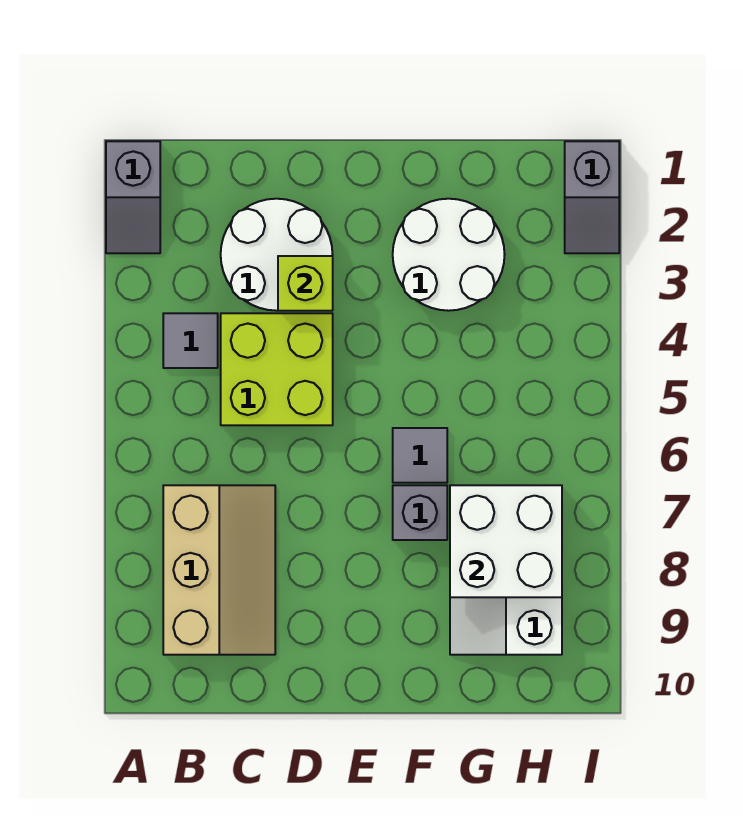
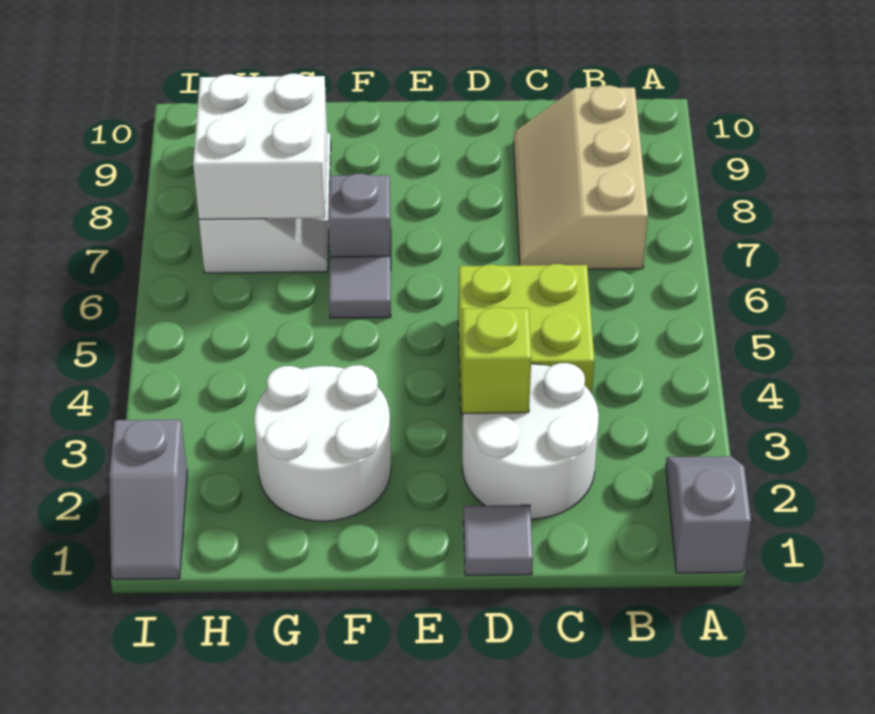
grey 1x1 tile [163,313,218,368] -> grey 1x1 tile moved to [464,505,533,575]
grey 1x2 slope [565,141,619,253] -> grey 1x2 slope turned to [109,420,187,579]

